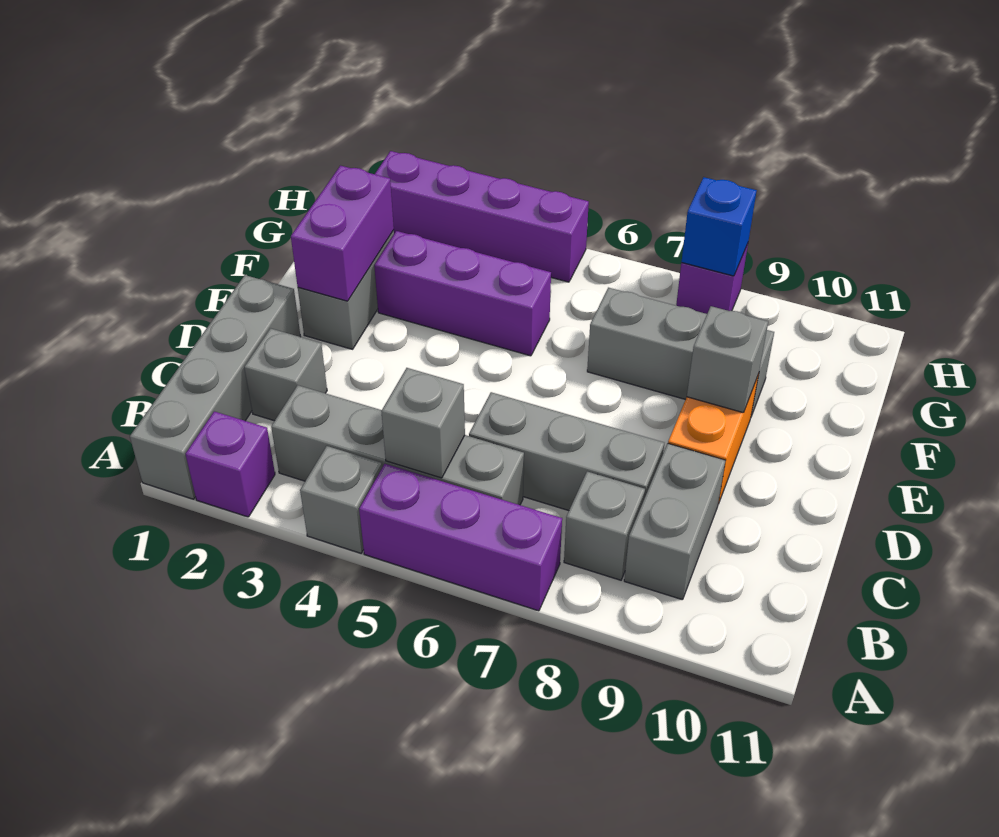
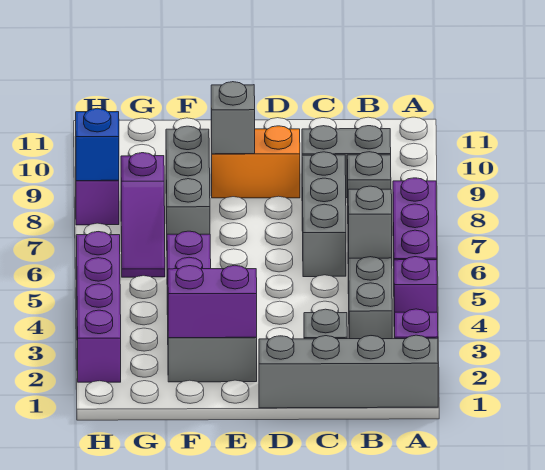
grey 1x1 brick [300,446,382,553] -> purple 1x1 brick [394,257,437,312]
none -> purple 1x3 slope [121,153,165,277]

